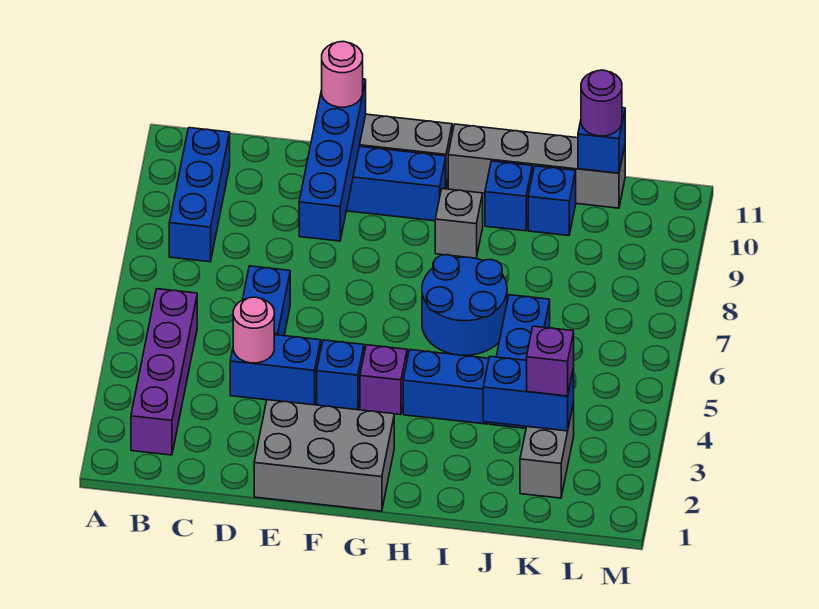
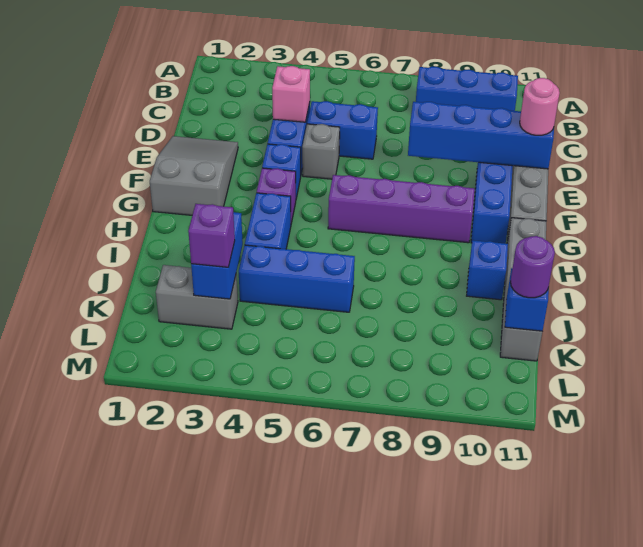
purple 1x4 brick [131,289,197,455] -> purple 1x4 brick moved to [328,175,475,243]
pink 1x1 round brick [233,297,274,363] -> pink 1x1 brick [272,66,310,122]
grey 2x3 brick [254,400,394,511] -> grey 2x3 slope [150,136,238,215]
blue 2x2 round brick [422,255,507,355] -> none
grey 1x1 brick [435,189,483,258] -> grey 1x1 brick moved to [302,124,340,179]
blue 1x1 brick [528,166,576,236] -> none

